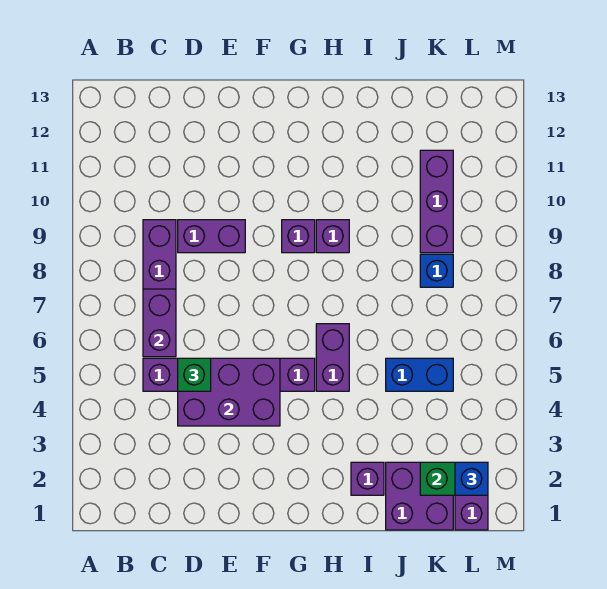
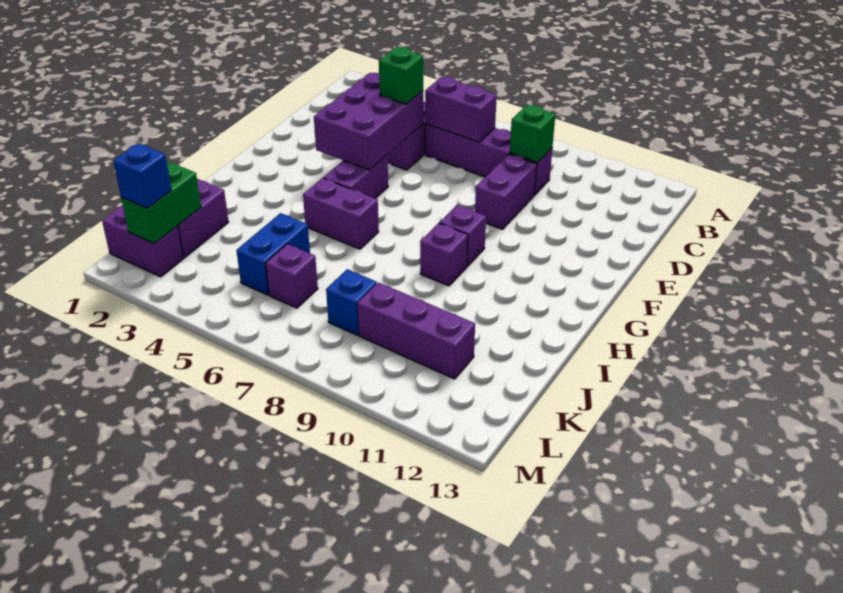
none -> green 1x1 brick [510,105,555,163]
purple 1x1 brick [351,462,384,495] -> purple 1x1 brick moved to [266,244,318,308]

